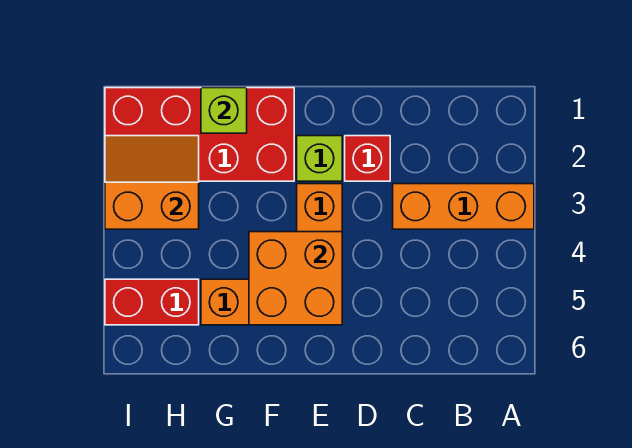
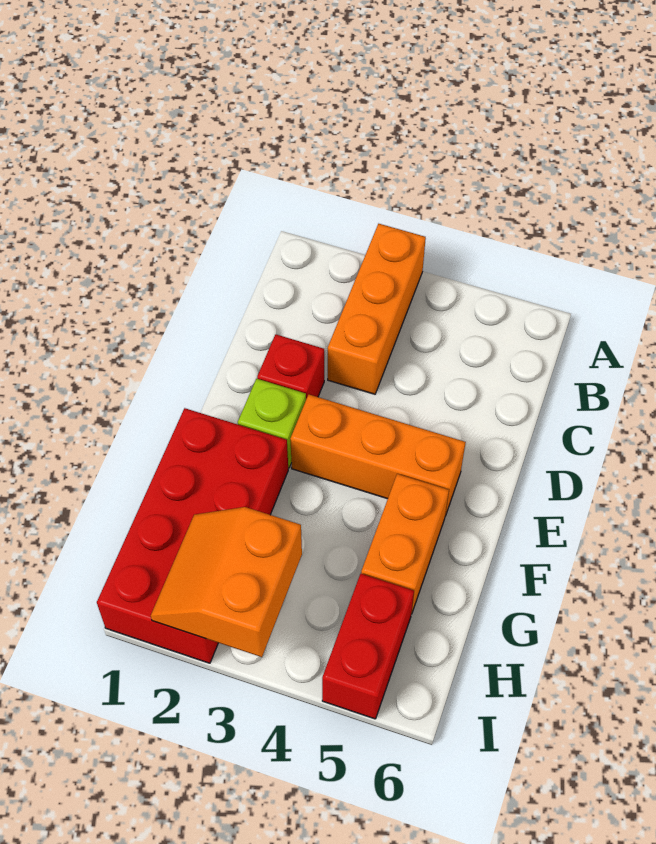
orange 2x2 brick [249,232,342,325] -> none
lime 1x1 brick [201,88,247,133] -> none

